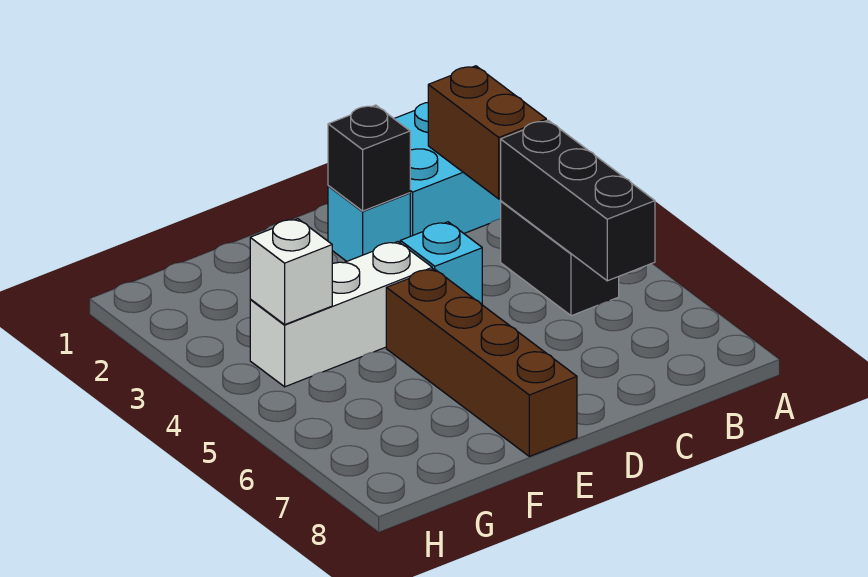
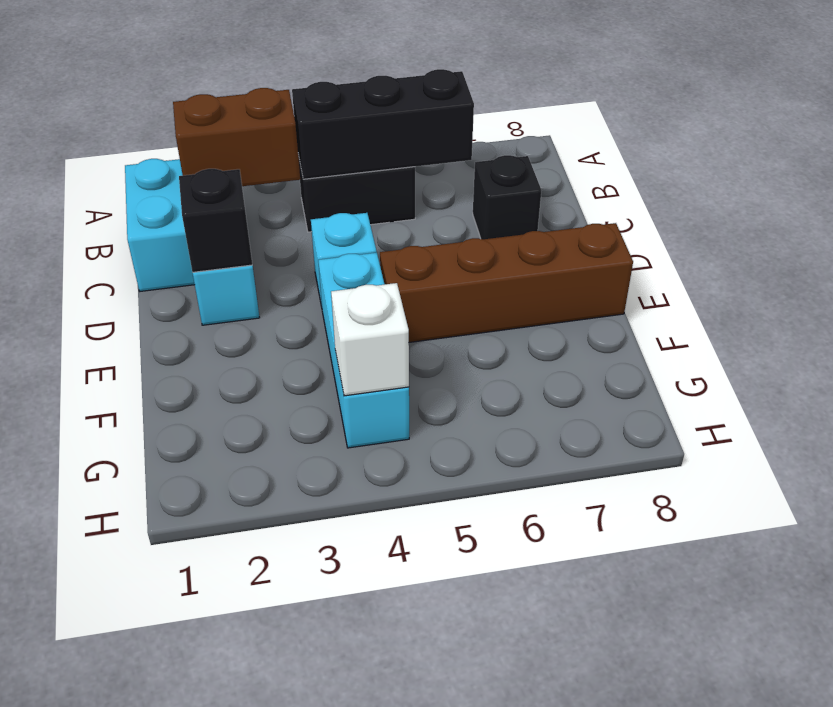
none -> black 1x1 brick [473,155,542,239]
white 1x3 brick [250,242,432,387] -> cyan 1x3 brick [318,253,409,448]

